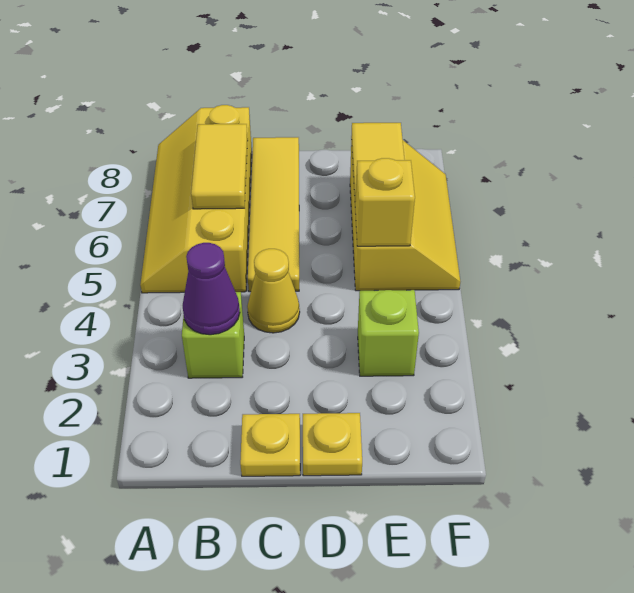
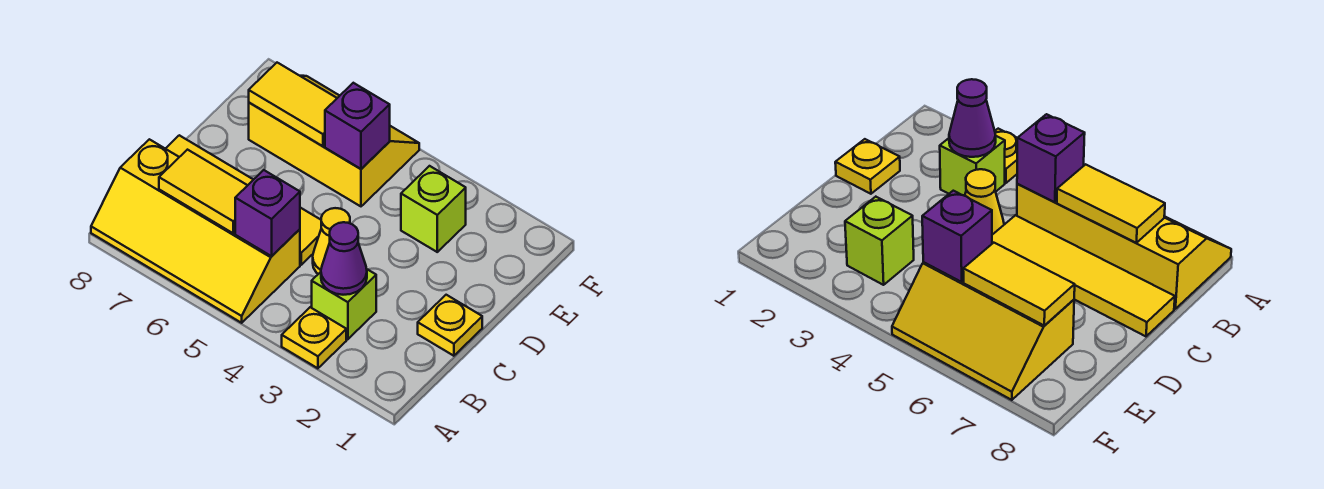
none -> purple 1x1 brick [235,170,300,256]
yellow 1x1 plate [303,413,362,476] -> yellow 1x1 plate moved to [282,307,346,368]
yellow 1x1 brick [355,158,415,246] -> purple 1x1 brick [325,83,390,169]

